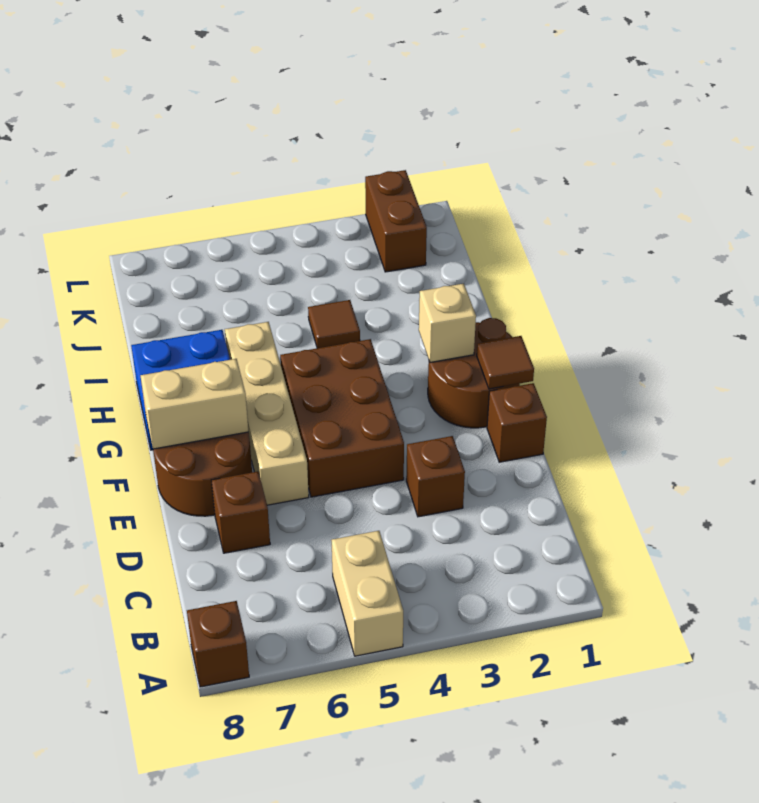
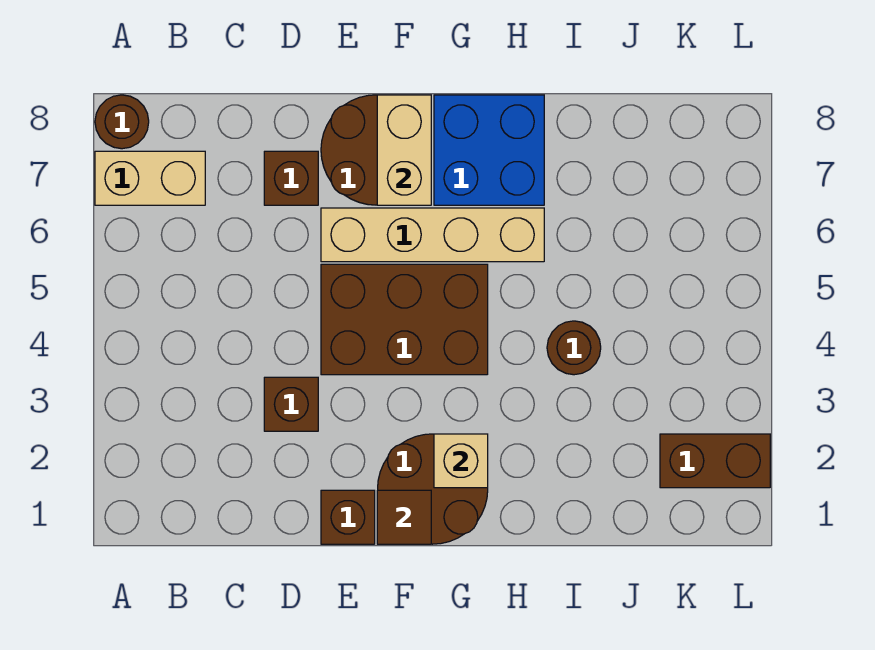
tan 1x2 brick [332,531,403,656] -> tan 1x2 brick moved to [95,151,205,205]
brown 1x1 brick [187,601,249,687] -> brown 1x1 round brick [95,95,149,149]
brown 1x1 tile [308,300,360,348] -> brown 1x1 round brick [547,321,601,375]

